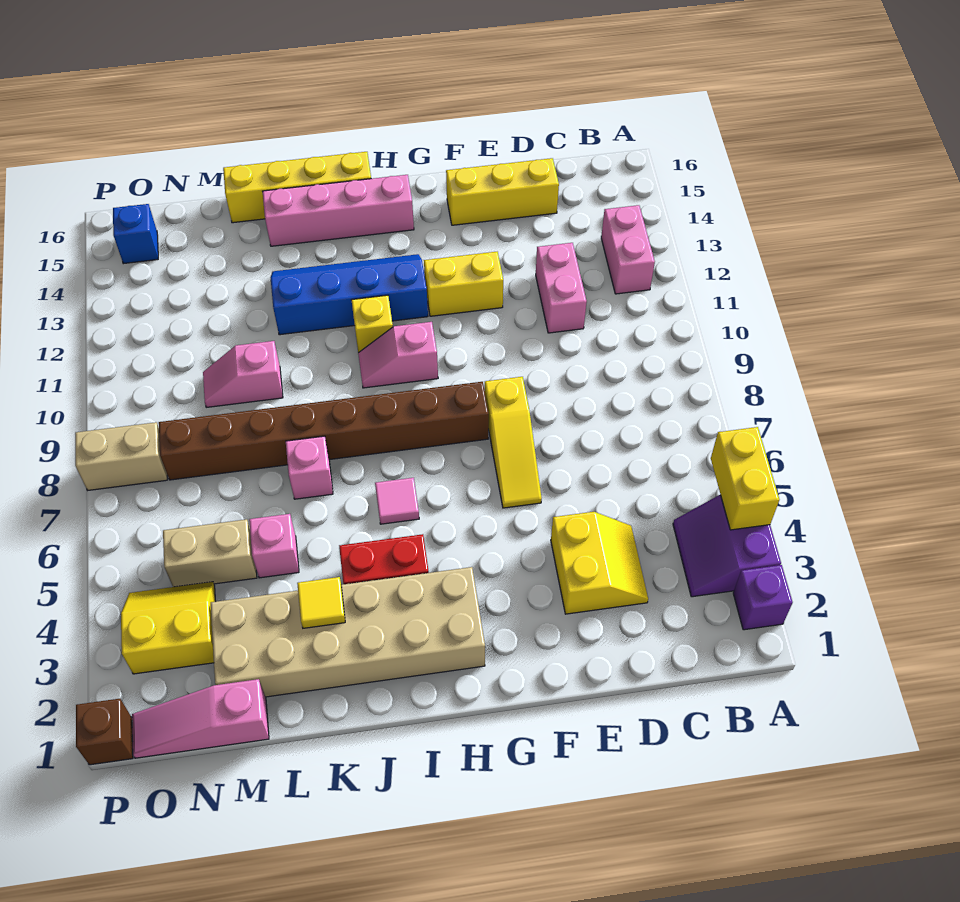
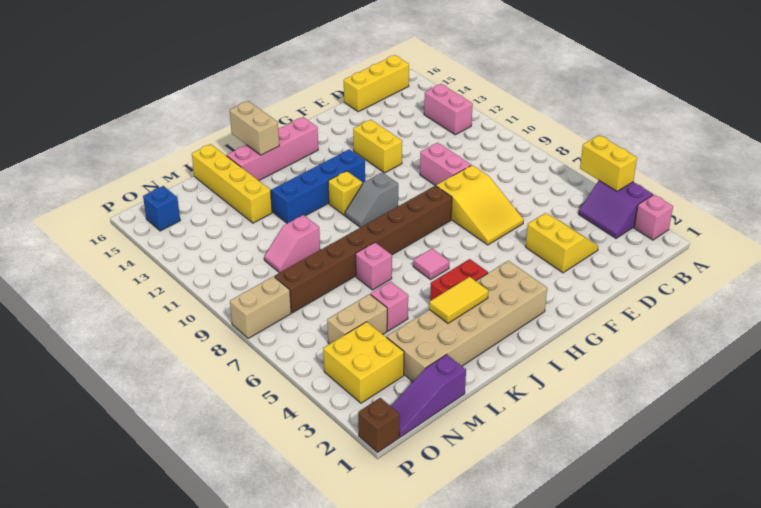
purple 1x1 brick [733,565,793,630] -> pink 1x1 brick [634,195,673,240]
pink 1x2 brick [536,243,587,333] -> pink 1x2 brick moved to [420,143,471,186]
yellow 1x3 brick [446,158,559,225] -> yellow 1x3 brick moved to [344,55,409,112]
yellow 1x3 slope [485,377,542,508] -> yellow 2x3 slope [436,165,524,245]
yellow 1x2 brick [424,252,503,316] -> yellow 1x2 brick turned to [353,120,402,173]
pink 1x2 slope [358,322,438,388] -> grey 1x2 slope [345,172,398,227]
yellow 1x4 brick [223,152,371,223] -> yellow 1x4 brick turned to [192,144,272,223]
none -> tan 1x2 brick [230,101,279,155]
yellow 1x1 tile [297,577,345,628] -> yellow 1x2 tile [429,277,488,323]
pink 1x3 slope [132,679,269,758] -> purple 1x3 slope [391,355,466,437]
yellow 2x2 slope [121,582,216,674] -> yellow 2x2 brick [323,322,404,403]

